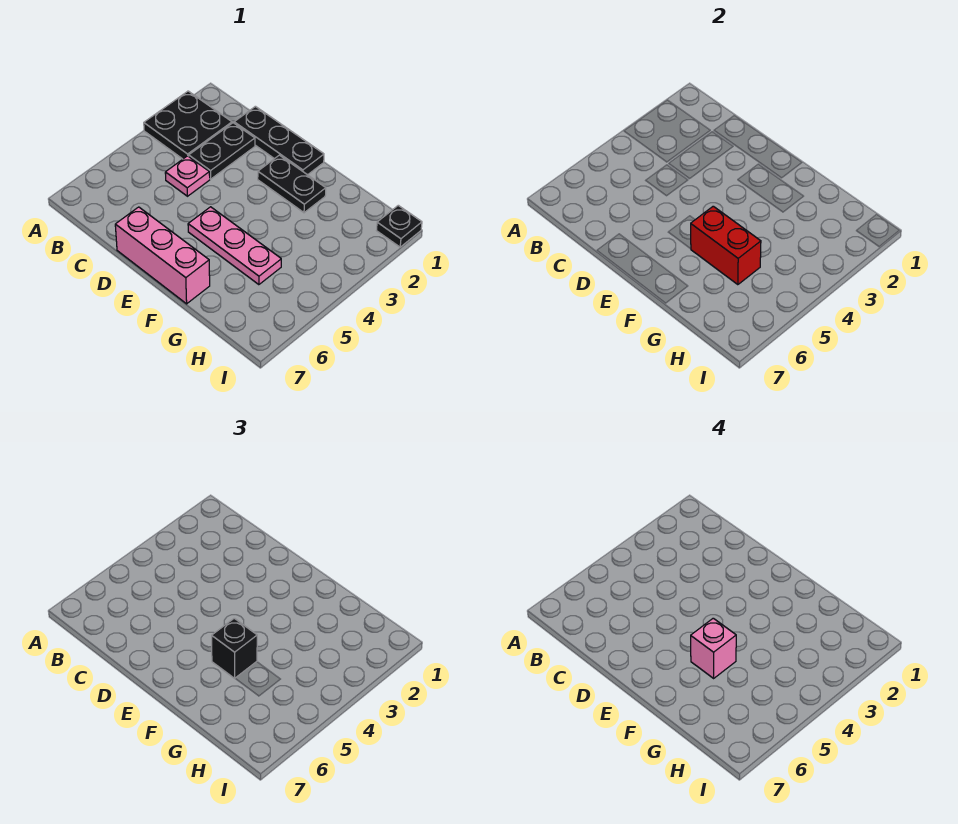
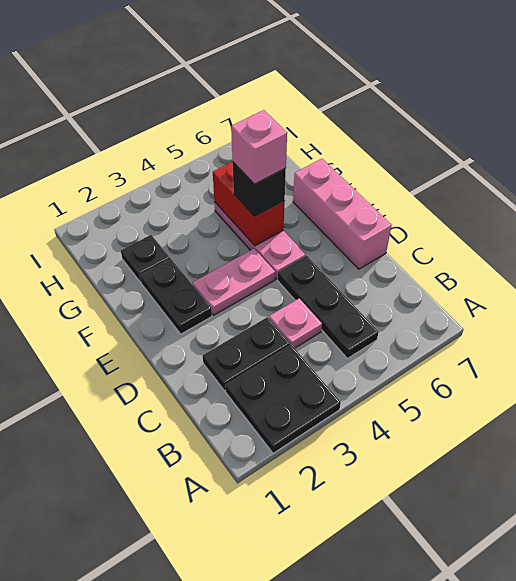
black 1x3 plate [234,106,324,175] -> black 1x3 plate moved to [278,256,379,358]
none -> pink 1x2 plate [193,249,275,315]
black 1x1 plate [377,205,422,247] -> black 1x1 plate moved to [121,235,170,282]

